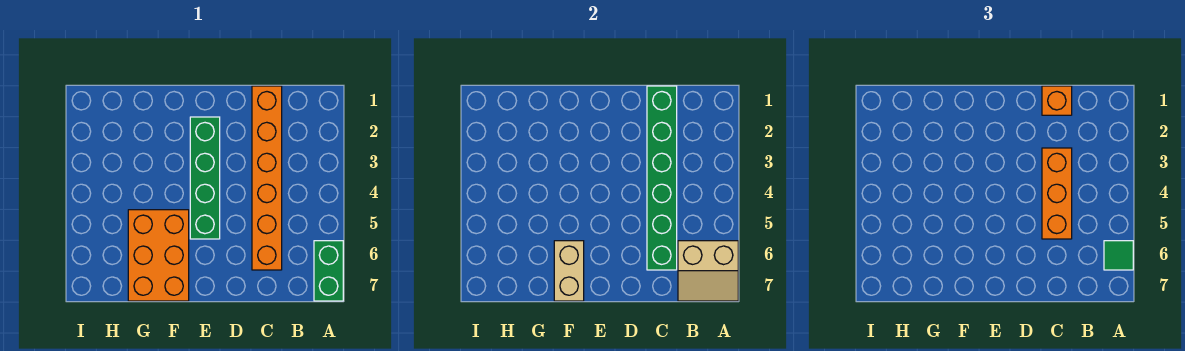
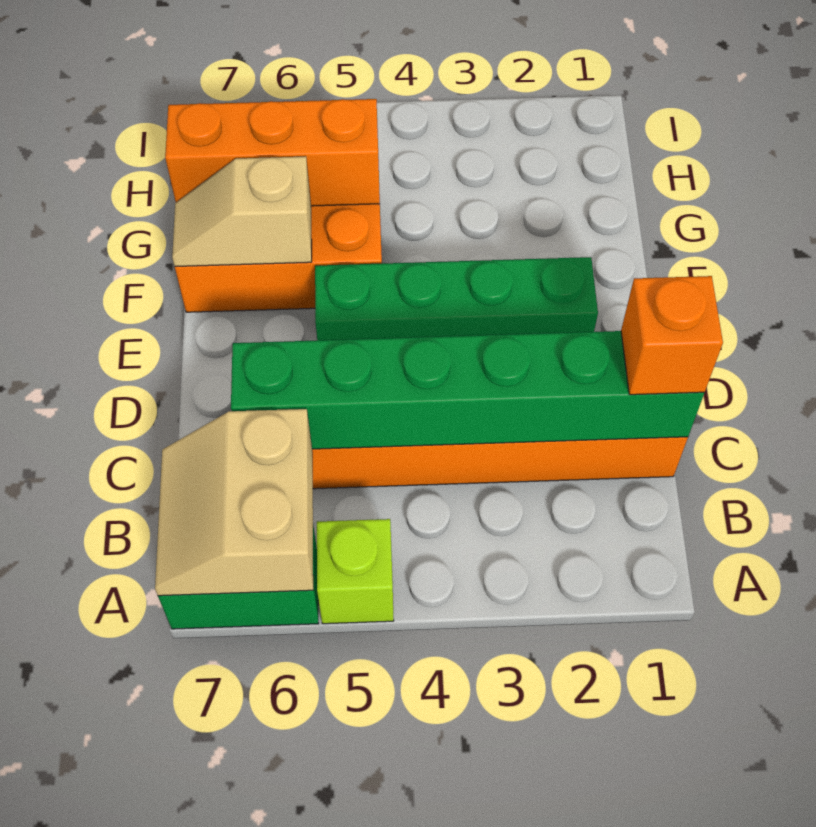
none -> lime 1x1 brick [317,519,394,624]
green 1x1 tile [1104,241,1133,270] -> none
orange 1x3 brick [1042,148,1072,239] -> orange 1x3 brick moved to [165,99,380,206]
tan 1x2 brick [554,241,584,301] -> tan 1x2 slope [172,156,312,267]

